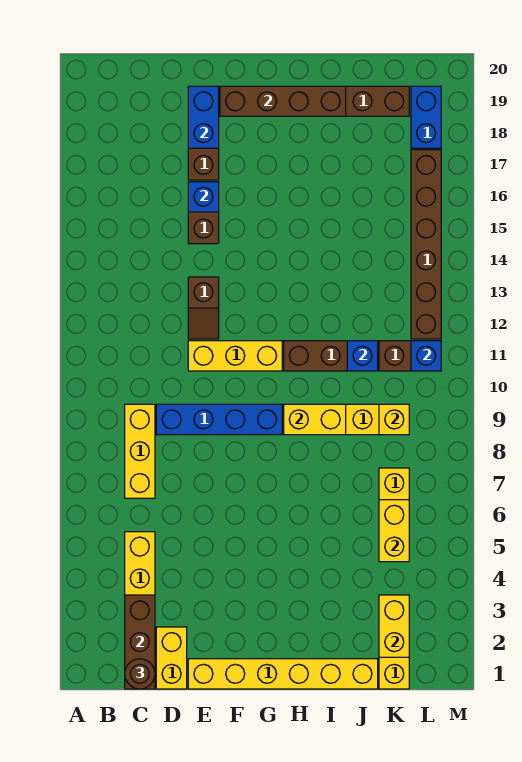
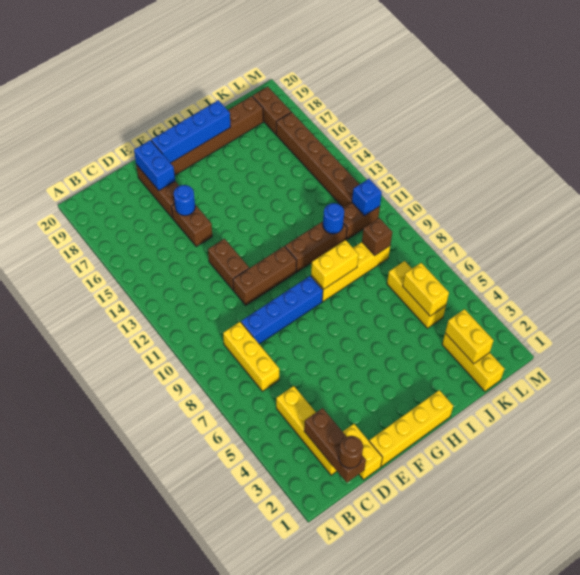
yellow 1x6 brick [188,659,378,689] -> yellow 1x4 brick [369,390,453,467]
yellow 1x3 brick [188,341,282,371] -> brown 1x3 brick [233,246,297,305]
brown 1x2 slope [188,277,219,339] -> brown 1x2 brick [208,239,249,290]
blue 1x1 brick [188,182,219,212] -> blue 1x1 round brick [174,185,195,216]
brown 1x4 brick [220,86,346,116] -> blue 1x4 brick [151,100,230,163]
blue 1x1 brick [347,341,378,371] -> blue 1x1 round brick [323,203,344,234]
yellow 1x1 brick [379,404,409,435] -> brown 1x1 brick [362,218,392,256]
blue 1x2 brick [411,86,441,148] -> brown 1x2 brick [253,87,291,134]

